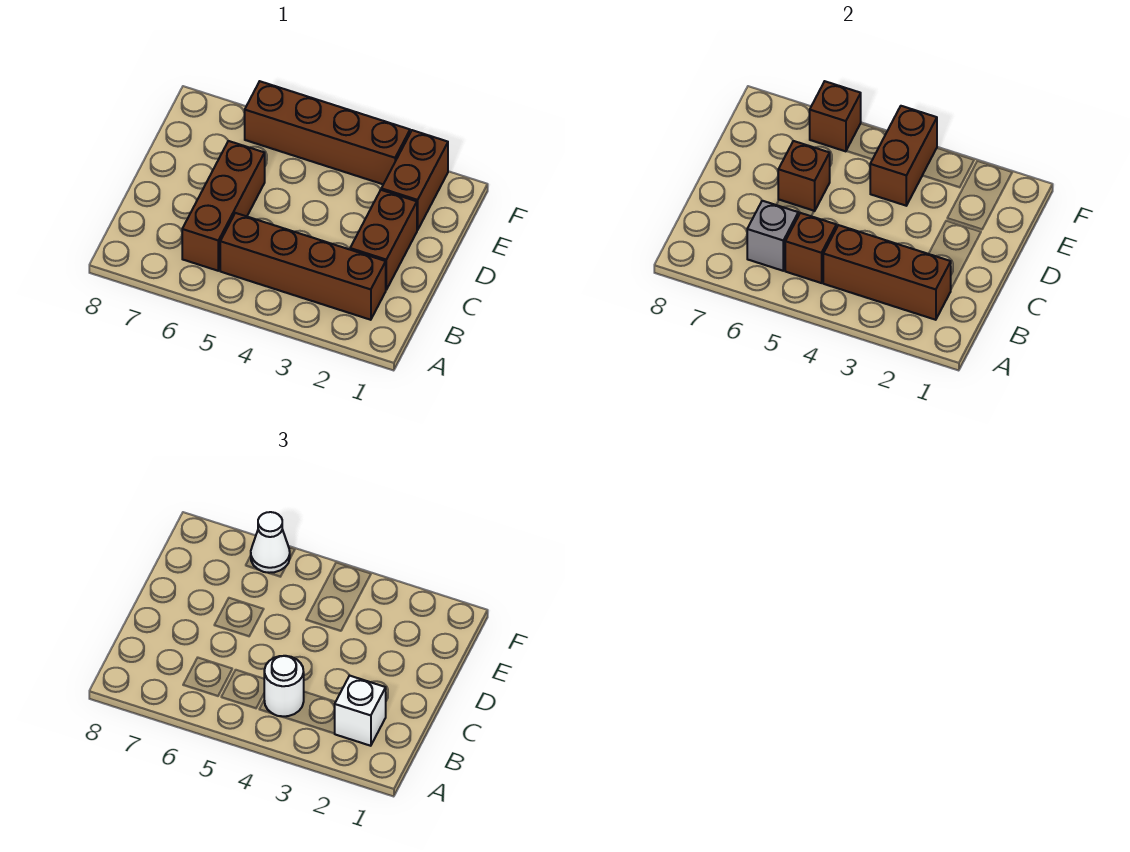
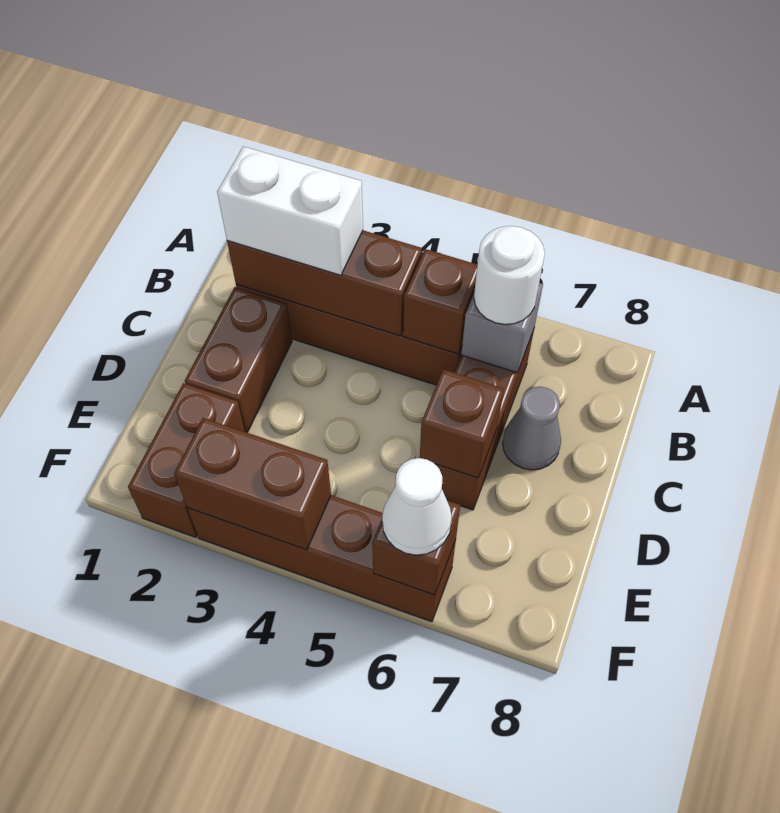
white 1x1 brick [334,676,386,746] -> white 1x2 brick [217,146,363,275]
white 1x1 round brick [264,656,304,716] -> white 1x1 round brick moved to [474,226,545,324]
none -> grey 1x1 cone [503,387,561,470]
brown 1x2 brick [870,106,937,206] -> brown 1x2 brick turned to [175,418,331,550]

